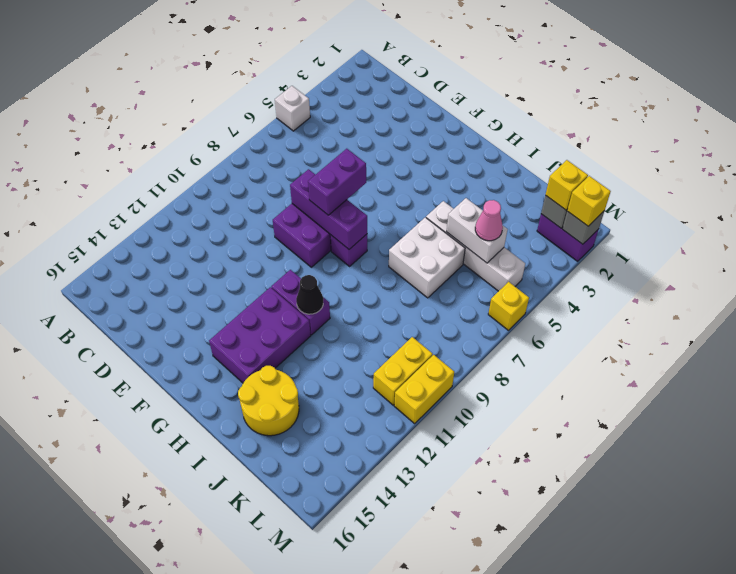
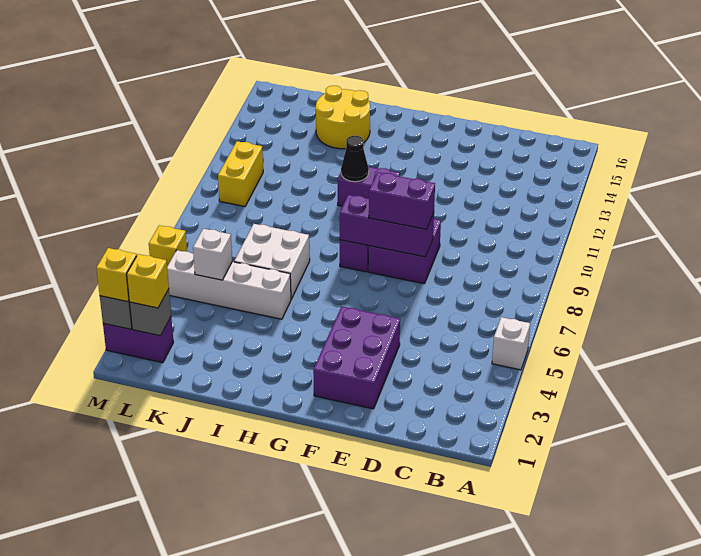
purple 1x2 brick [308,149,366,215] -> purple 1x2 brick turned to [369,172,435,229]
purple 2x3 brick [209,287,311,383] -> purple 2x3 brick moved to [313,307,400,409]
white 1x2 brick [447,198,508,263] -> white 1x1 brick [193,229,232,280]
pink 1x1 cone [475,200,503,241] -> none
yellow 1x2 brick [394,355,454,423] -> none

